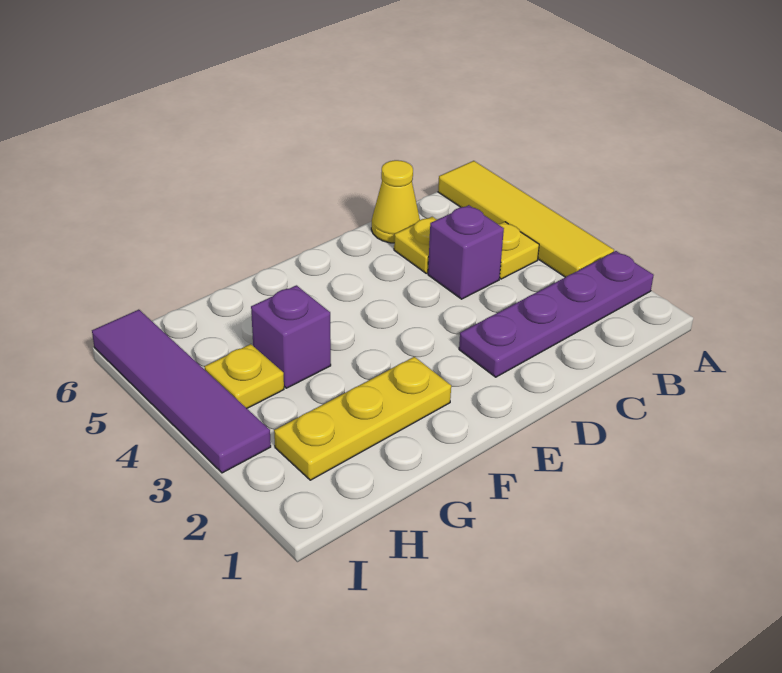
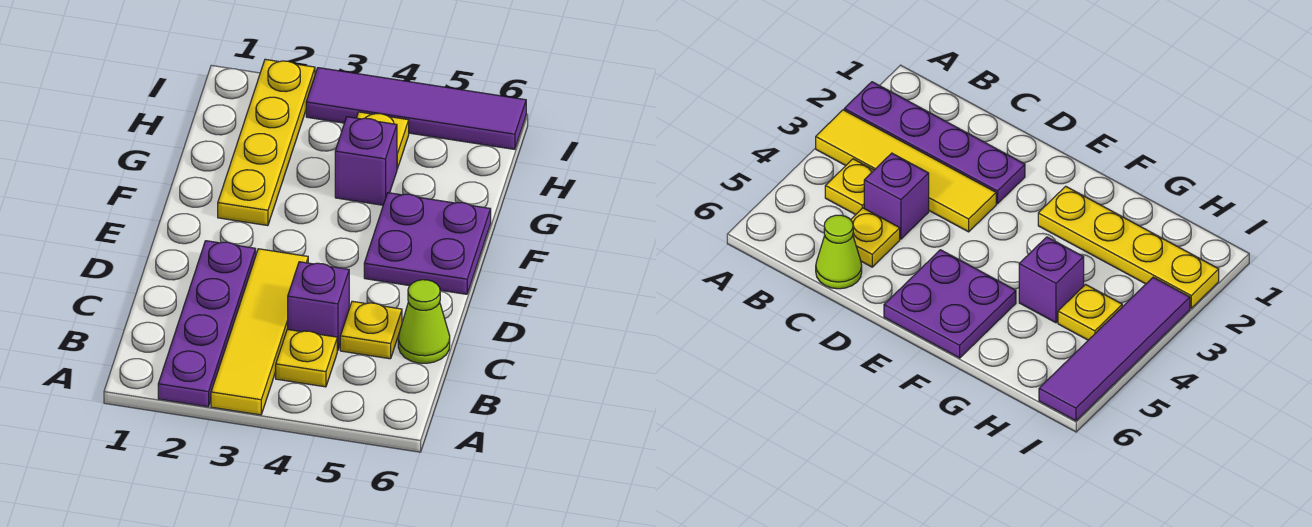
yellow 1x4 tile [438,161,614,277] -> yellow 1x4 tile turned to [211,249,308,415]
yellow 1x1 cone [371,160,420,243] -> lime 1x1 cone [398,280,450,363]
none -> purple 2x2 plate [364,193,491,294]
yellow 1x3 plate [274,357,451,480] -> yellow 1x4 plate [218,59,315,226]

